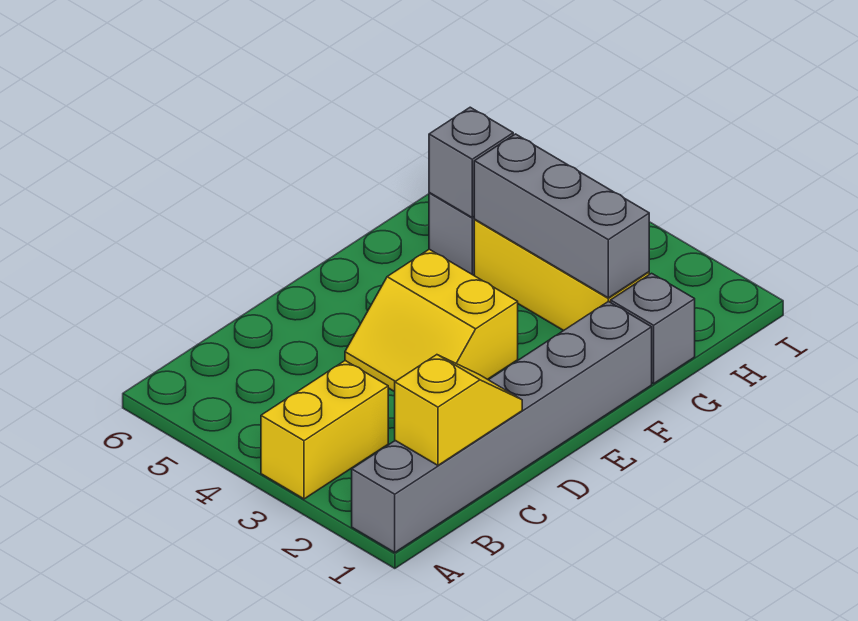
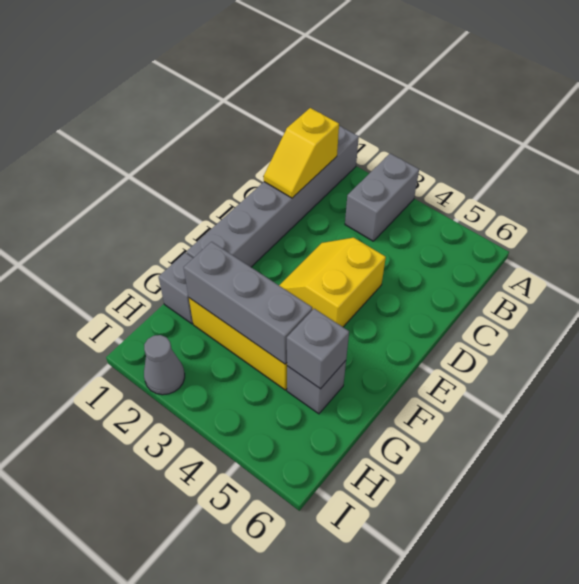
yellow 1x2 brick [261,361,388,499] -> grey 1x2 brick [345,154,419,241]
yellow 2x2 slope [345,249,518,392] -> yellow 2x2 slope turned to [279,238,386,327]
none -> grey 1x1 cone [144,335,185,395]

